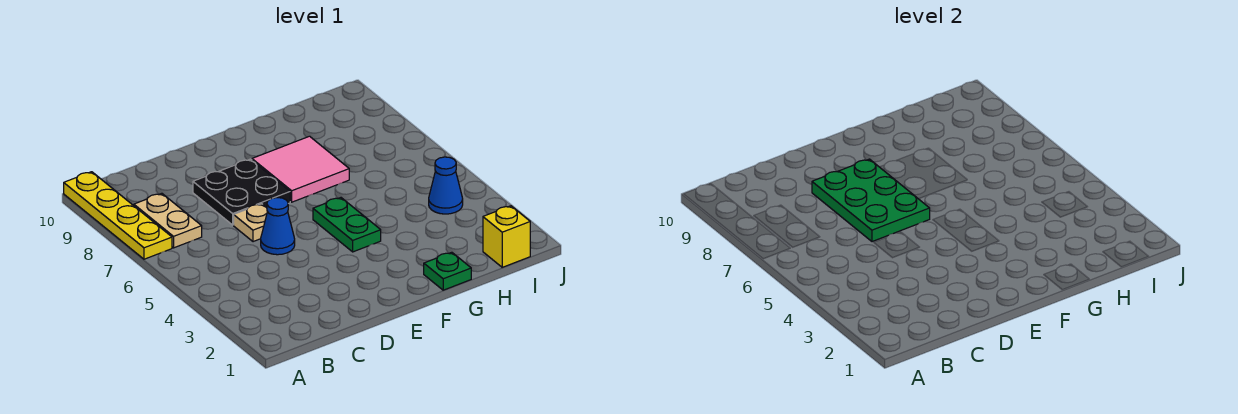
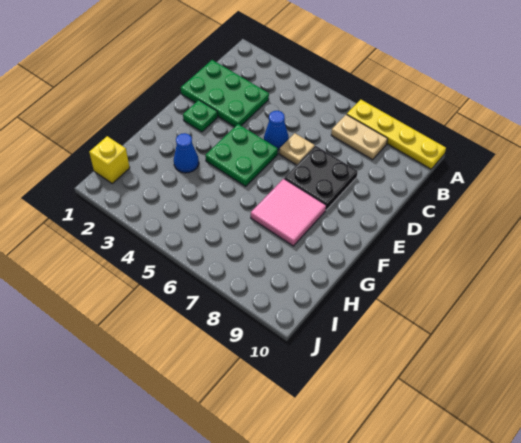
green 2x3 plate [812,159,930,242] -> green 2x3 plate moved to [181,60,269,127]
green 1x2 plate [313,198,381,252] -> green 2x2 plate [205,124,278,186]
green 1x1 plate [424,252,471,290] -> green 1x1 plate moved to [183,100,218,132]
blue 1x1 cone [429,157,463,214] -> blue 1x1 cone moved to [174,133,199,173]

